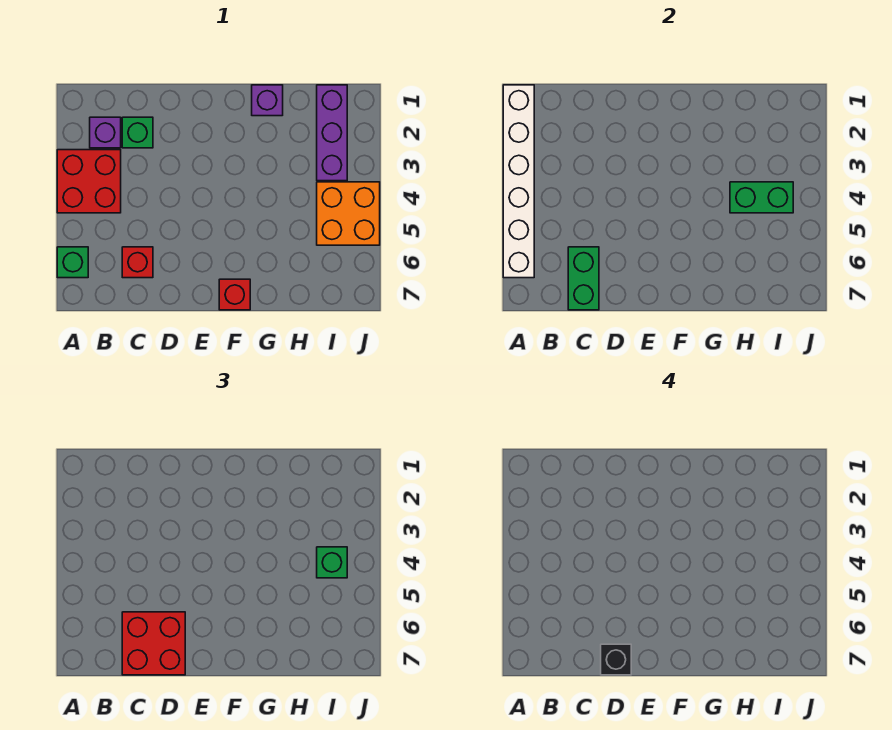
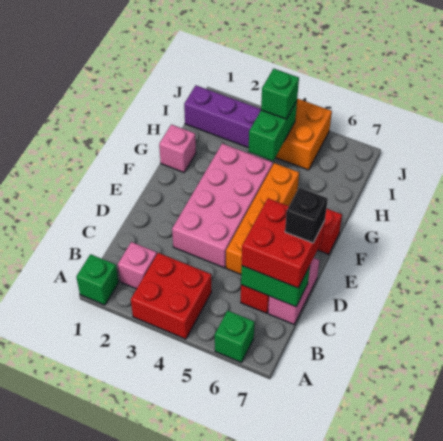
white 1x6 brick [503,85,534,278] -> none
purple 1x1 brick [90,117,121,148] -> pink 1x1 brick [118,242,157,289]
green 1x1 brick [122,117,153,148] -> green 1x1 brick moved to [76,254,118,305]
none -> pink 1x2 brick [268,258,319,324]
none -> pink 2x4 brick [172,144,273,268]
none -> orange 1x4 brick [226,163,299,274]
purple 1x1 brick [252,85,283,116] -> pink 1x1 brick [159,124,196,172]

